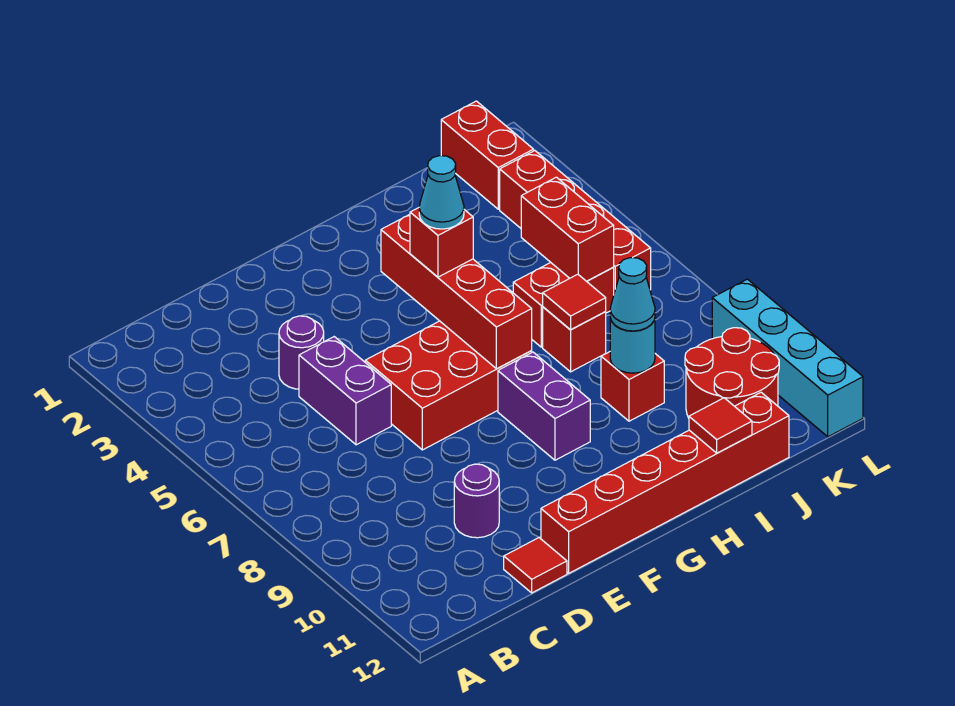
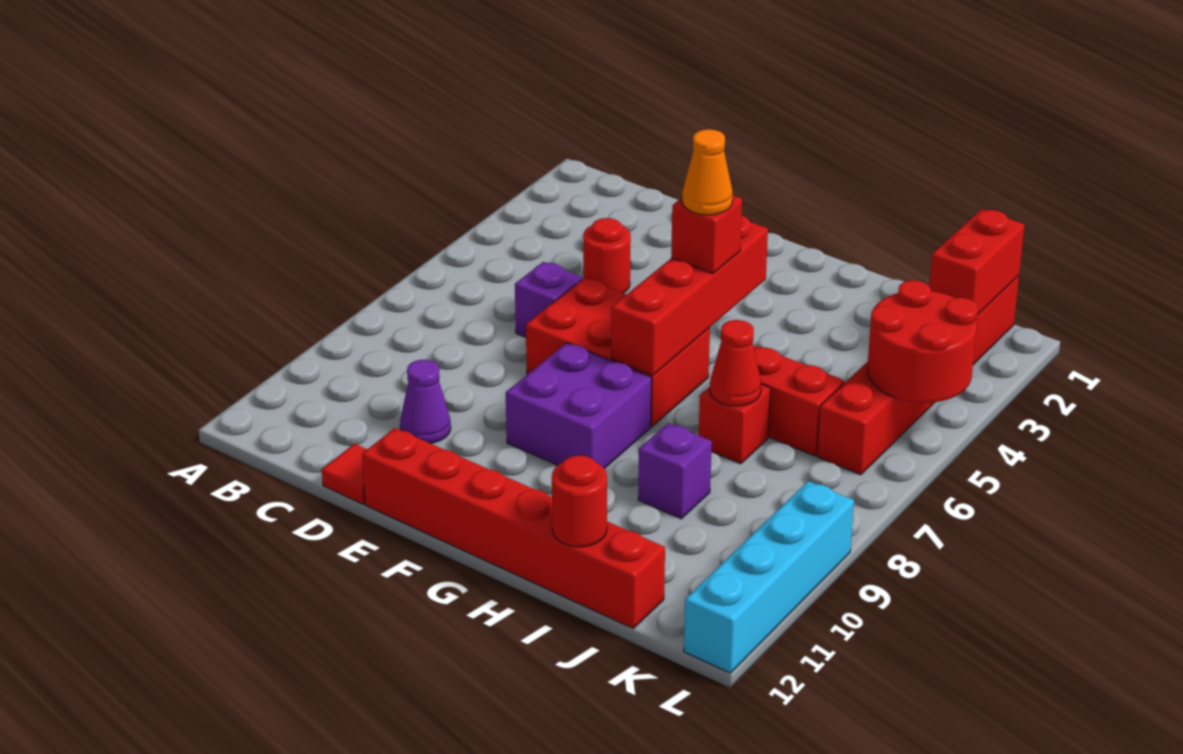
purple 1x1 round brick [279,316,324,389] -> red 1x1 round brick [583,218,631,293]
purple 1x2 brick [299,337,391,445] -> purple 1x1 brick [515,262,582,337]
purple 1x1 round brick [454,464,499,538] -> purple 1x1 cone [400,360,451,443]
cyan 1x1 cone [419,156,464,229] -> orange 1x1 cone [682,129,733,215]
purple 1x2 brick [498,352,590,460] -> purple 2x2 brick [506,343,651,469]
red 1x1 tile [543,274,606,330] -> red 1x1 cone [710,320,761,406]
red 1x1 brick [601,352,664,421] -> purple 1x1 brick [638,423,712,519]
cyan 1x1 round brick [610,318,655,373] -> none
cyan 1x1 cone [610,258,655,331] -> none
red 1x1 tile [689,398,752,453] -> red 1x1 round brick [552,455,607,547]
red 1x2 brick [521,177,614,281] -> red 1x2 brick moved to [929,209,1024,315]
red 2x2 round brick [685,328,779,418] -> red 2x2 round brick moved to [867,280,978,403]

